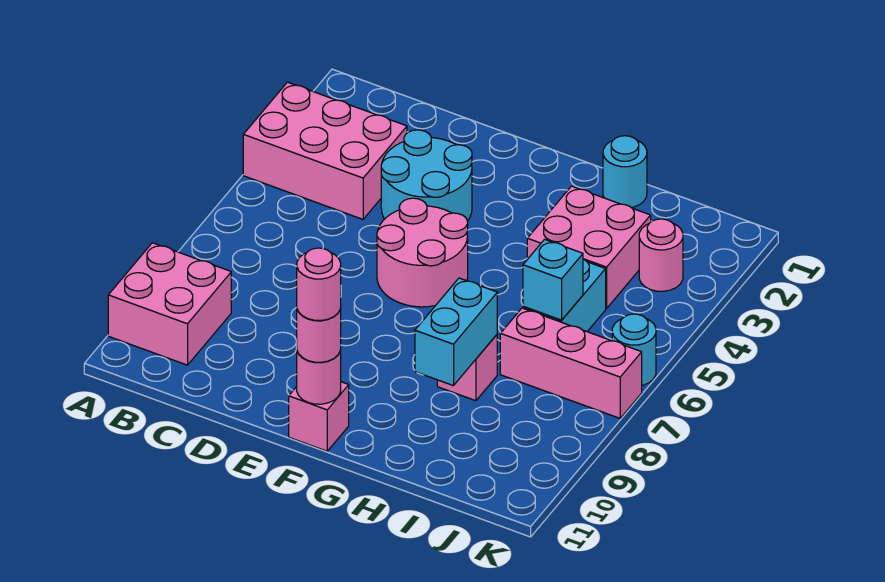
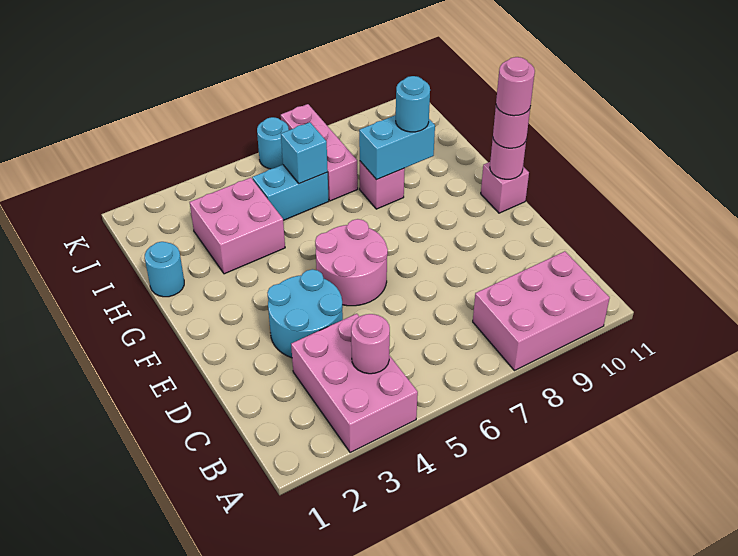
pink 2x2 brick [108,243,231,365] -> pink 2x3 brick [473,251,610,371]
none -> cyan 1x1 round brick [396,76,430,132]
pink 1x1 round brick [639,219,683,291] -> pink 1x1 round brick moved to [351,314,390,374]

